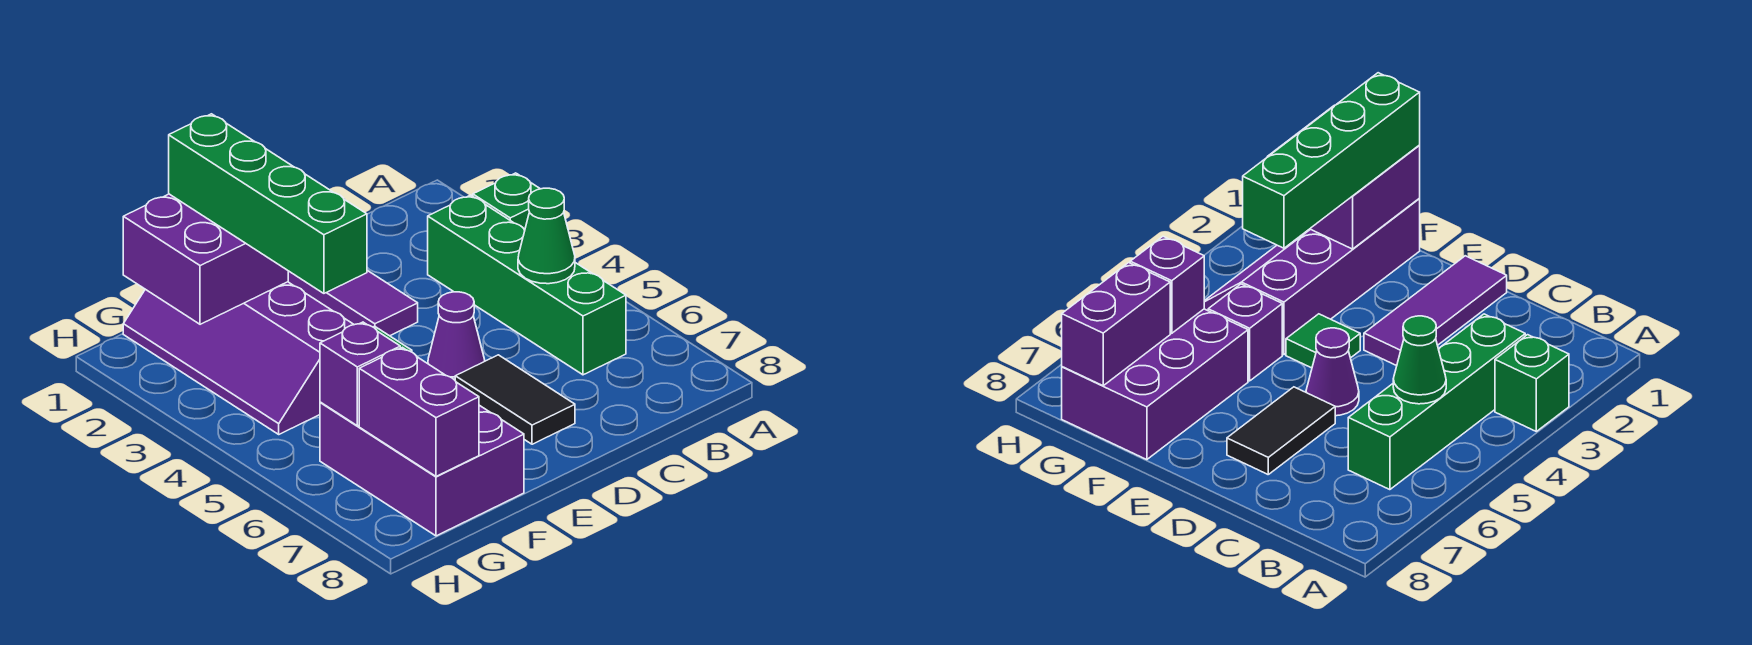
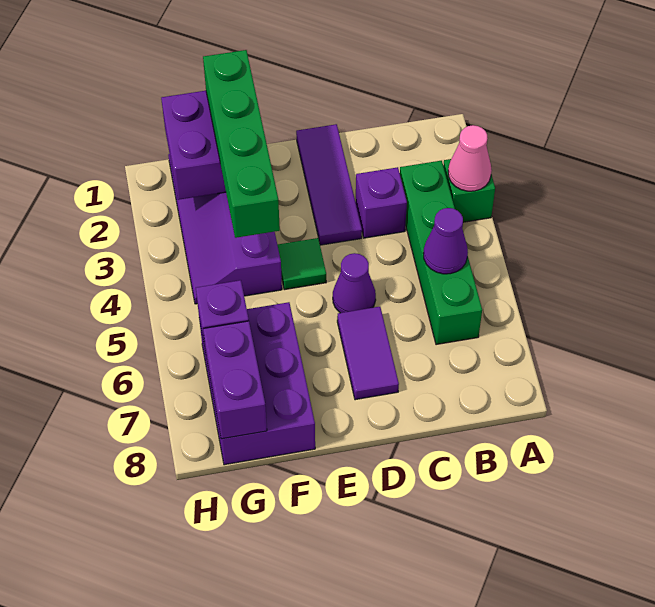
none -> pink 1x1 cone [448,125,492,191]
green 1x1 cone [518,188,575,284] -> purple 1x1 cone [423,208,468,274]
black 1x2 tile [455,355,575,444] -> purple 1x2 tile [337,307,399,400]
purple 1x1 brick [1208,284,1282,381] -> purple 1x1 brick moved to [356,167,407,238]

